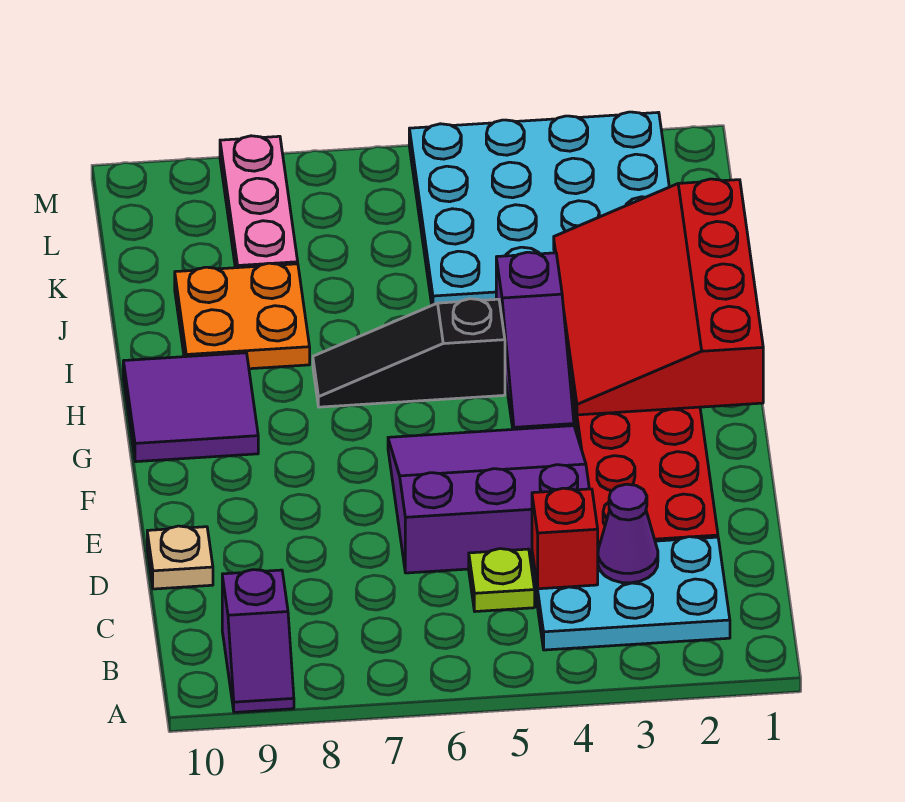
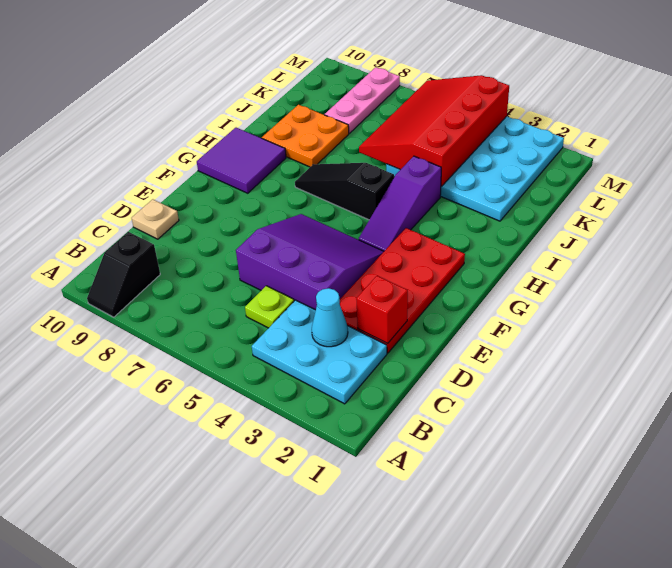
purple 1x2 slope [222,570,294,712] -> black 1x2 slope [87,232,160,317]
purple 1x1 cone [598,484,658,583] -> cyan 1x1 cone [312,288,348,347]
red 1x1 brick [532,488,598,589] -> red 1x1 brick moved to [356,276,408,343]
red 3x4 slope [554,179,763,415] -> red 3x4 slope moved to [359,75,509,186]

